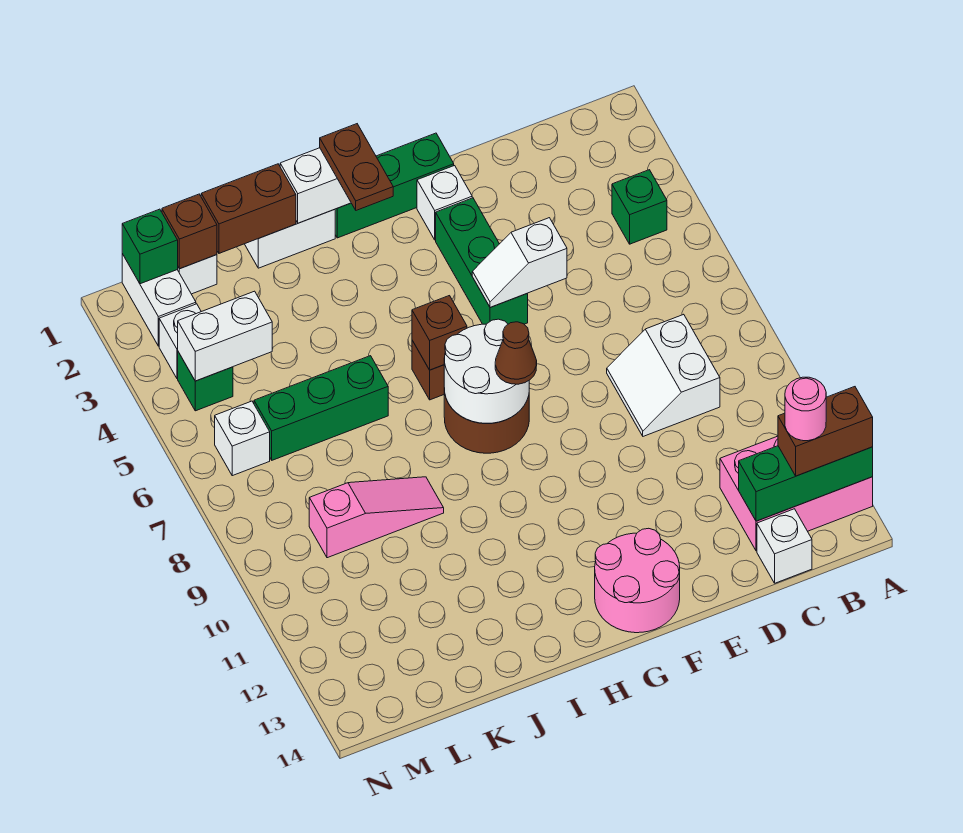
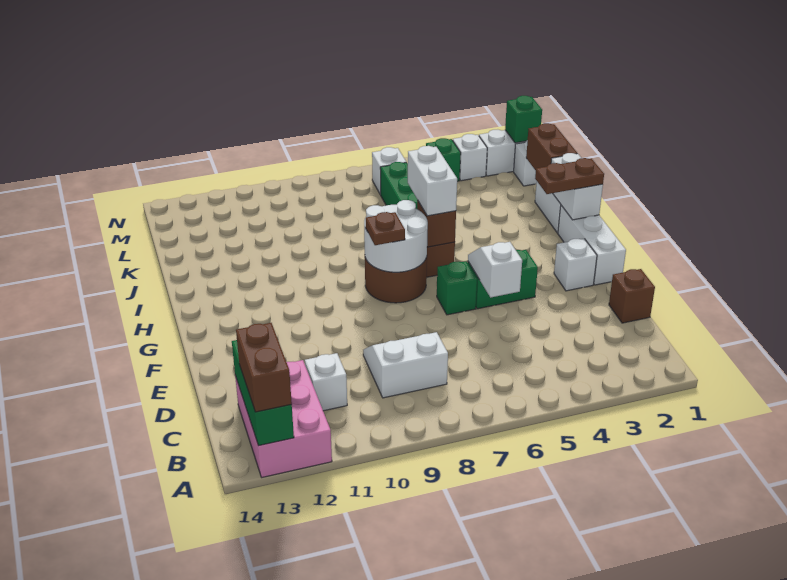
green 1x1 brick [612,170,667,244] -> green 1x1 brick moved to [437,261,477,315]
pink 1x1 round brick [785,377,826,441] -> none
white 1x1 brick [757,509,812,583] -> white 1x1 brick moved to [305,353,347,411]
green 1x3 brick [335,133,454,238] -> white 1x3 brick [558,205,626,285]
green 1x3 brick [436,198,528,324] -> green 1x2 brick [468,250,538,309]
pink 2x2 round brick [595,528,680,633] -> none
brown 1x1 cone [495,322,537,384] -> brown 1x1 plate [366,212,405,245]
pink 1x3 slope [309,477,444,558] -> none
brown 1x1 brick [162,194,217,269] -> brown 1x1 brick moved to [609,269,655,323]
white 1x2 brick [178,291,272,381] -> white 1x2 brick moved to [408,146,457,216]

